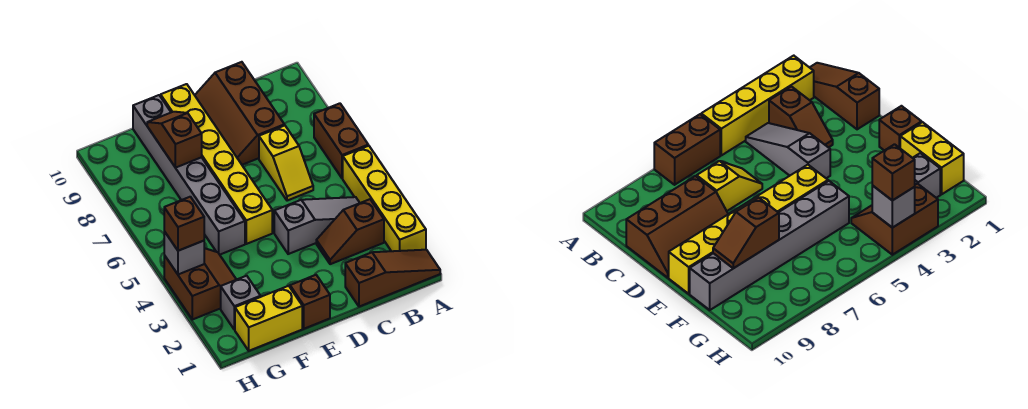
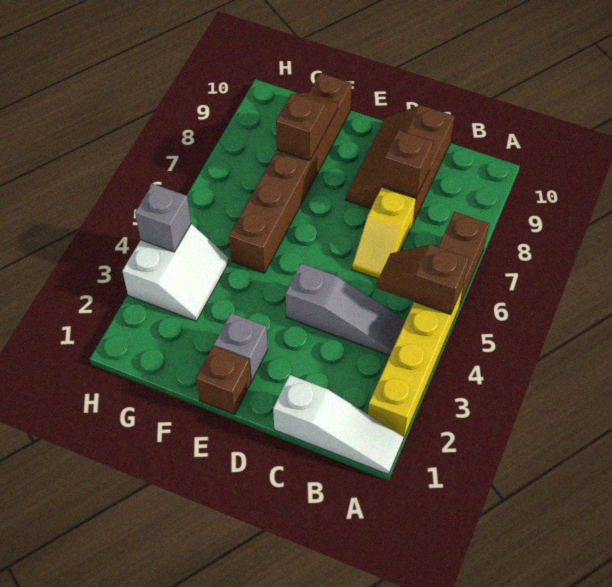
brown 1x3 slope [345,250,440,307] -> white 1x3 slope [273,375,404,475]
brown 1x2 slope [316,199,384,264] -> brown 1x2 slope moved to [376,245,469,315]
yellow 1x6 brick [161,84,272,244] -> none
yellow 1x2 brick [235,286,302,351] -> none
grey 1x6 brick [133,95,245,255] -> brown 1x6 brick [229,73,352,273]
grey 1x1 brick [221,276,261,330] -> grey 1x1 brick moved to [214,313,268,381]
brown 2x2 slope [164,248,236,320] -> white 2x2 slope [122,224,229,321]
brown 1x1 brick [164,197,204,251] -> brown 1x1 brick moved to [382,130,433,197]

